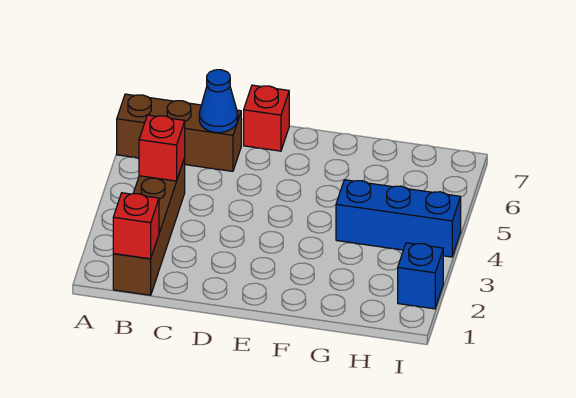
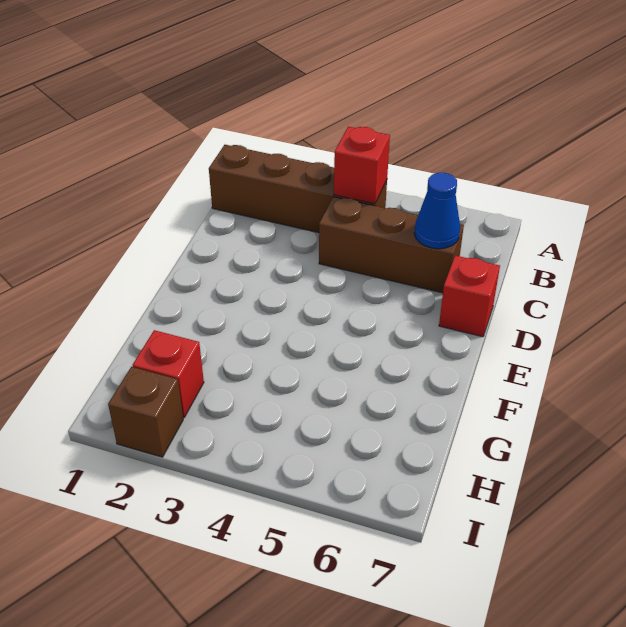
brown 1x3 brick [117,94,241,171] -> brown 1x3 brick turned to [319,197,464,293]
red 1x1 brick [113,193,159,259] -> red 1x1 brick moved to [132,330,204,417]
blue 1x3 brick [336,180,461,257] -> none
blue 1x1 brick [398,243,443,309] -> brown 1x1 brick [108,367,183,457]

